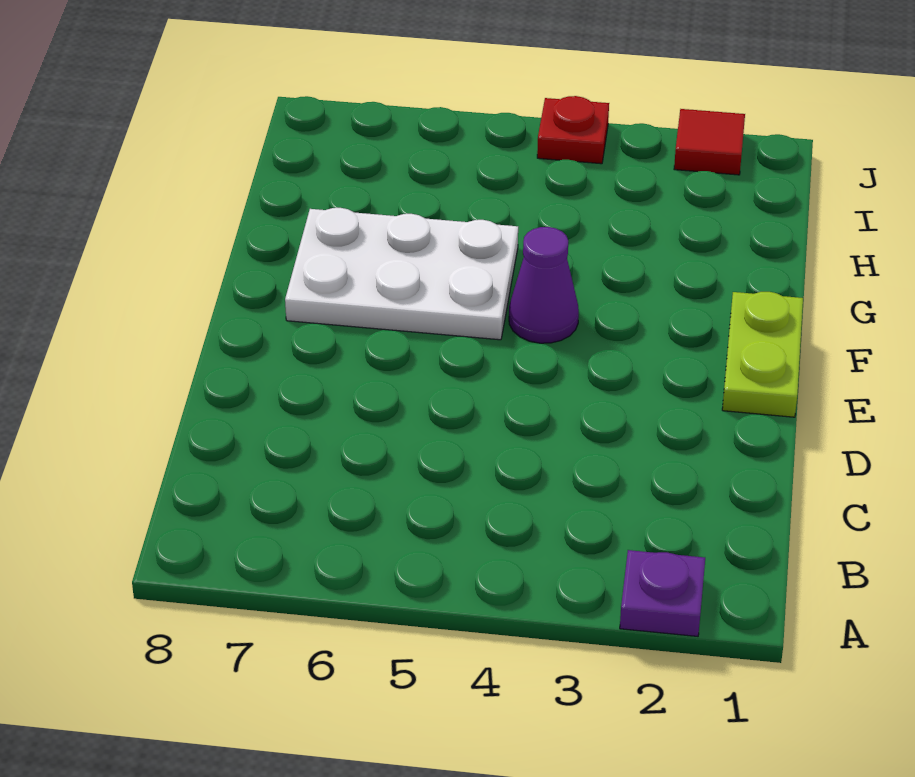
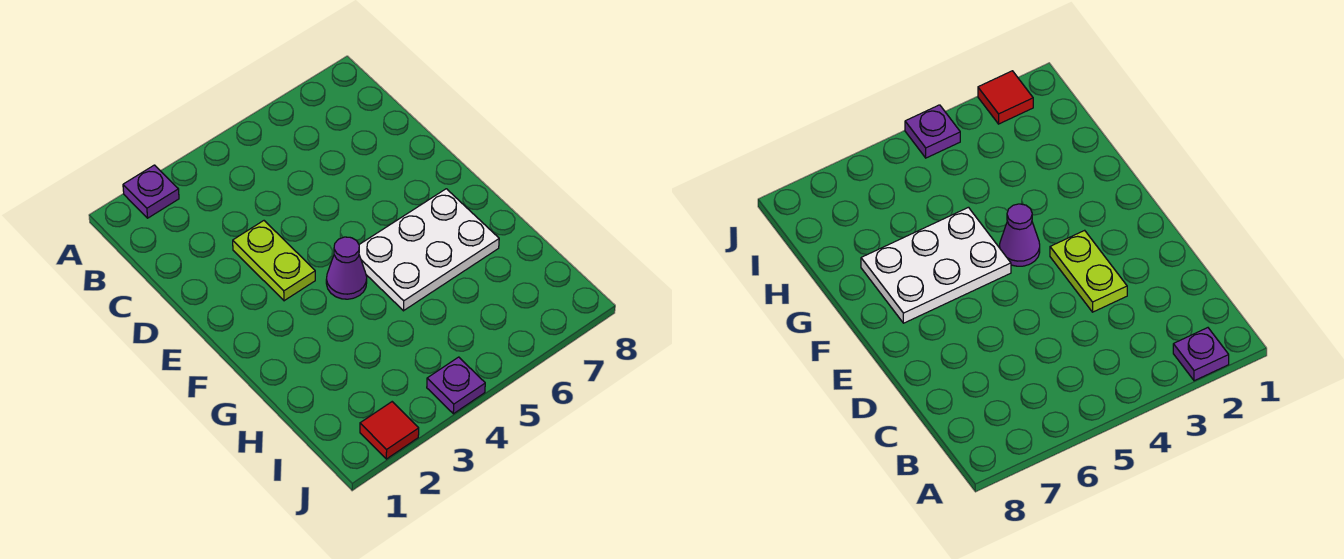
lime 1x2 plate [722,292,803,417] -> lime 1x2 plate moved to [233,221,315,301]
red 1x1 plate [537,96,609,164] -> purple 1x1 plate [427,357,485,414]

